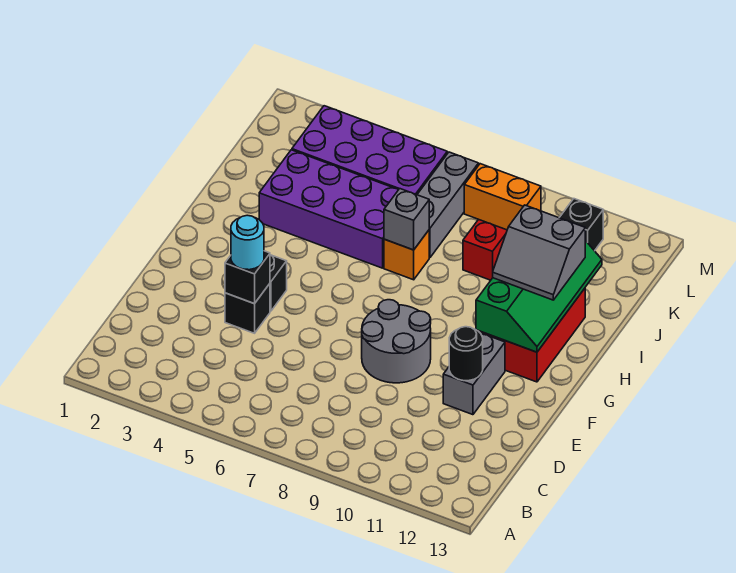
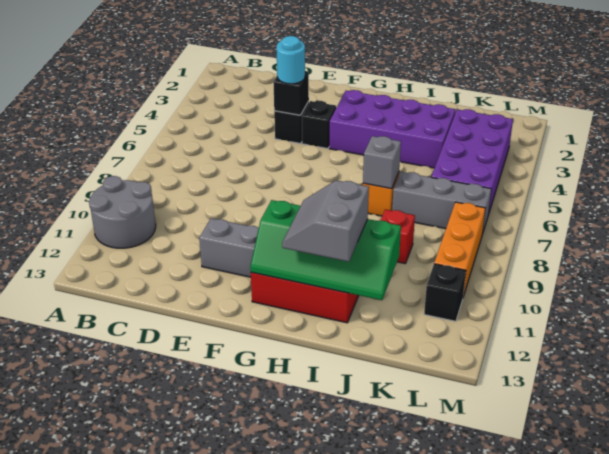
grey 2x2 round brick [362,300,431,383] -> grey 2x2 round brick moved to [89,176,156,248]
black 1x1 round brick [449,327,483,381] -> none
purple 2x4 brick [259,150,398,268] -> purple 2x4 brick turned to [329,90,455,168]
orange 1x2 brick [464,164,541,230] -> orange 1x3 brick [434,202,485,297]

